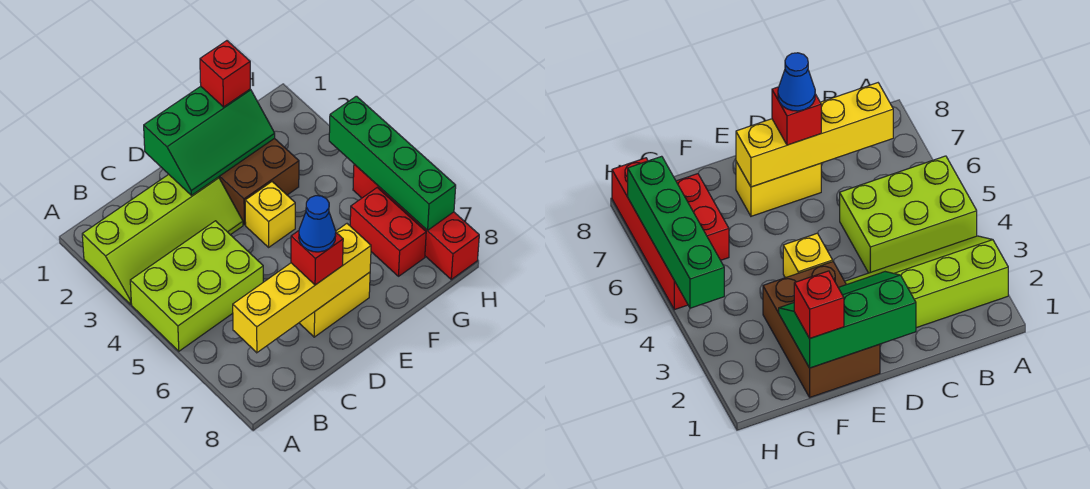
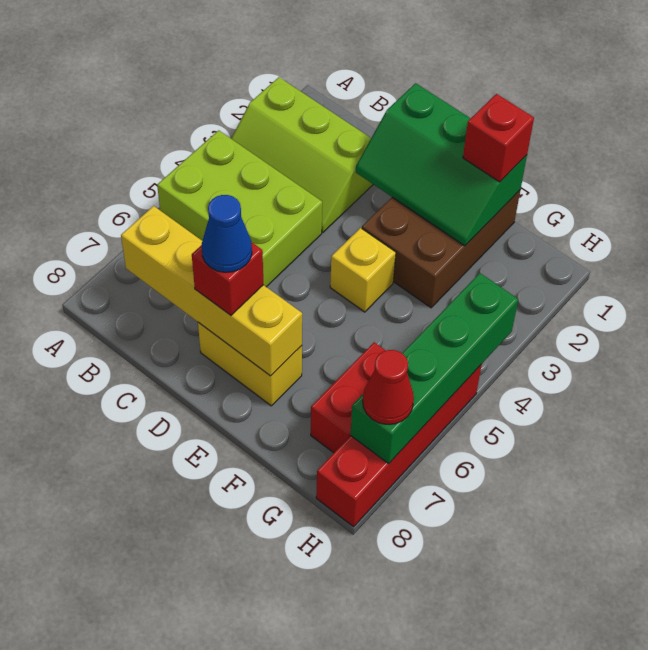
lime 2x4 slope [82,174,243,304] -> lime 2x3 slope [231,77,373,232]
none -> red 1x1 cone [363,350,414,424]

